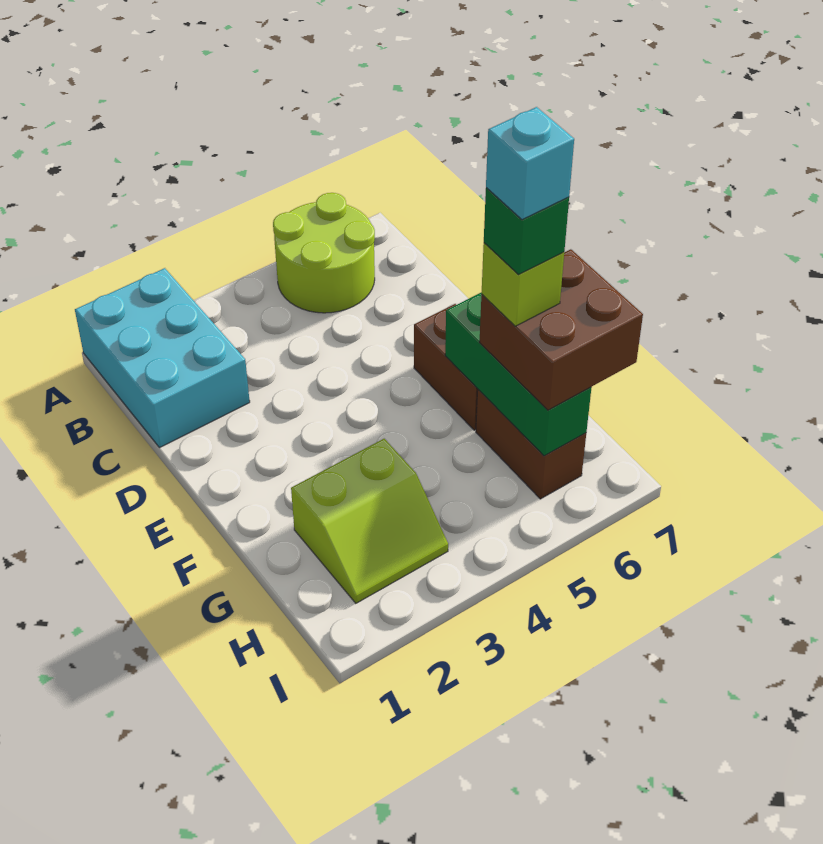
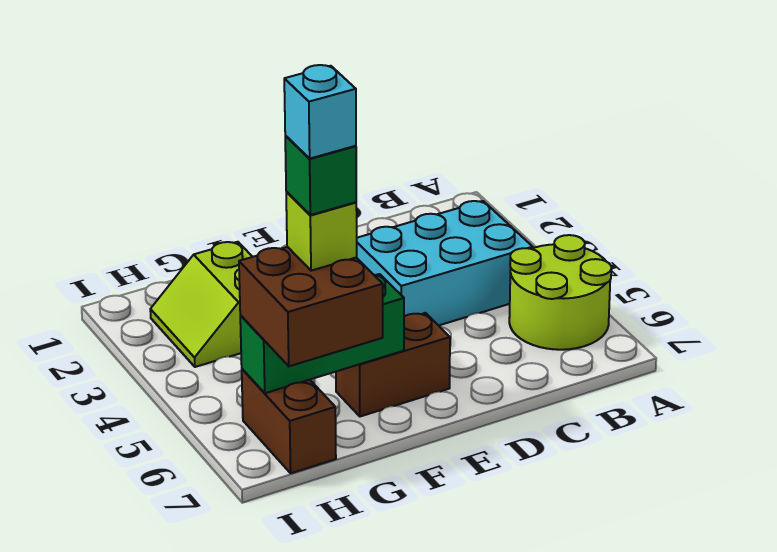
cyan 2x3 brick [75,268,250,448] -> cyan 2x3 brick moved to [356,201,533,326]
brown 1x2 brick [476,390,586,499] -> brown 1x2 brick turned to [242,369,336,473]

